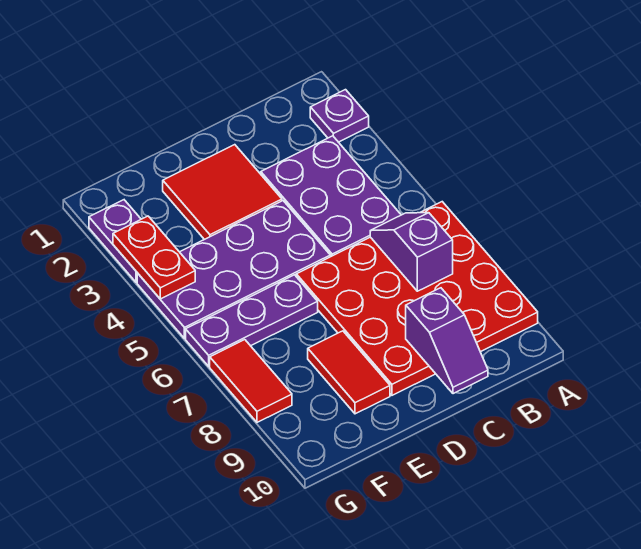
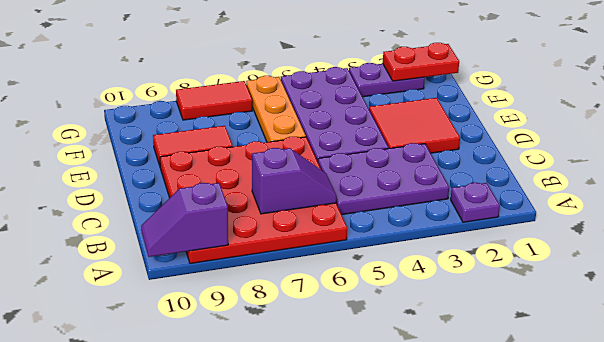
purple 1x2 slope [406,288,488,394] -> purple 1x2 slope moved to [141,183,228,257]
purple 1x3 plate [186,275,318,366] -> orange 1x3 plate [246,76,306,142]
red 1x2 plate [113,216,195,299] -> red 1x2 plate moved to [383,43,459,81]

